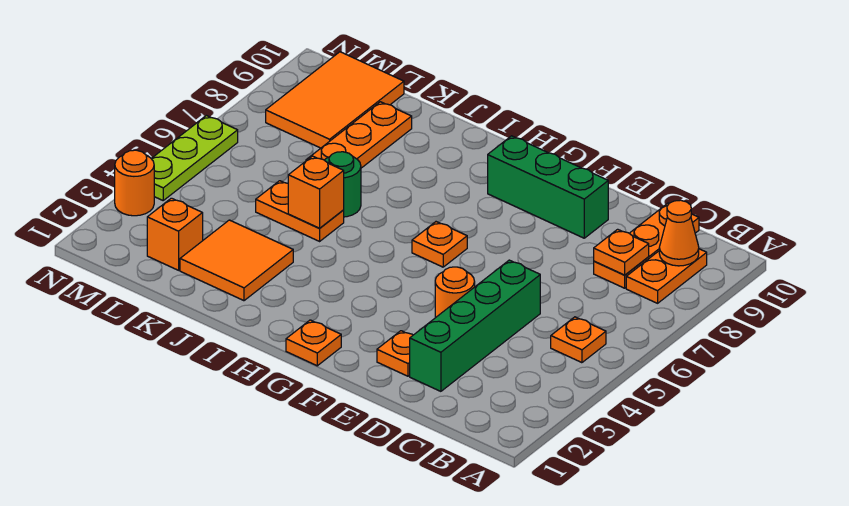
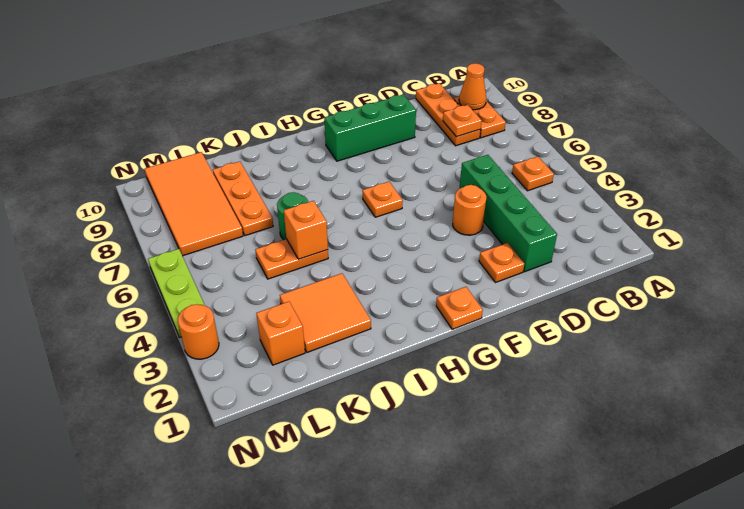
orange 2x3 tile [266,52,404,148] -> orange 2x4 tile [145,152,243,256]

